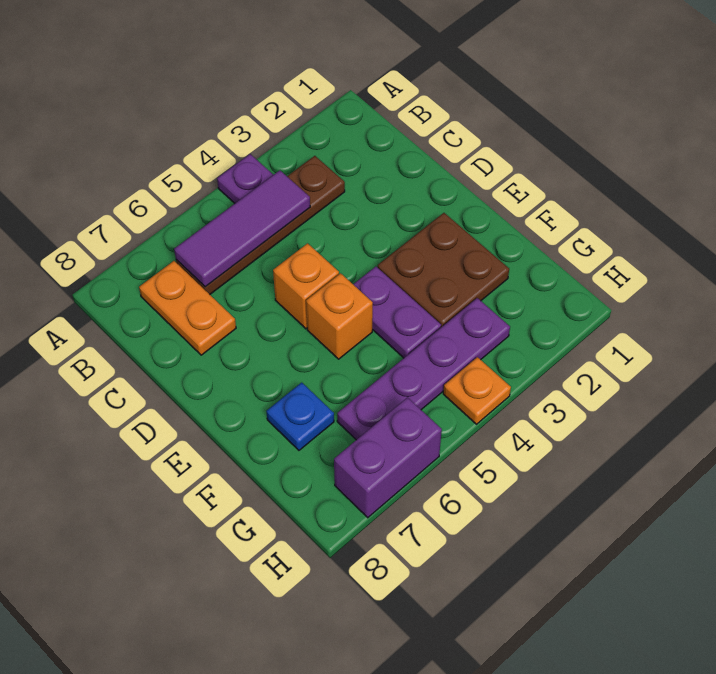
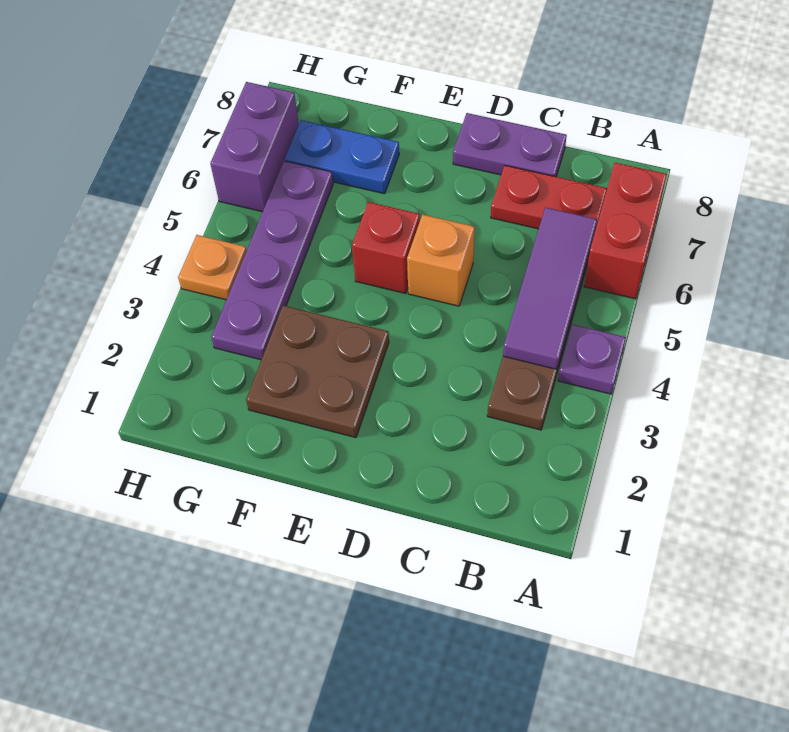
none -> red 1x2 brick [584,163,667,299]
orange 1x2 plate [139,261,236,355] -> red 1x2 plate [491,165,607,229]
purple 1x2 plate [353,267,441,358] -> purple 1x2 plate moved to [453,113,567,177]
orange 1x1 brick [306,273,373,359] -> red 1x1 brick [352,202,420,294]
blue 1x1 plate [266,383,334,450] -> blue 1x2 plate [285,120,399,194]

